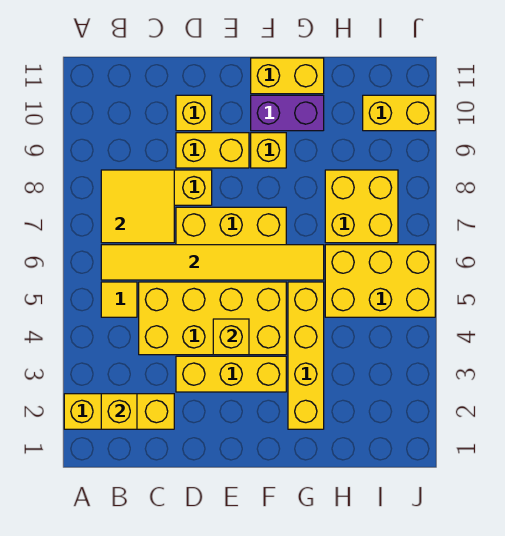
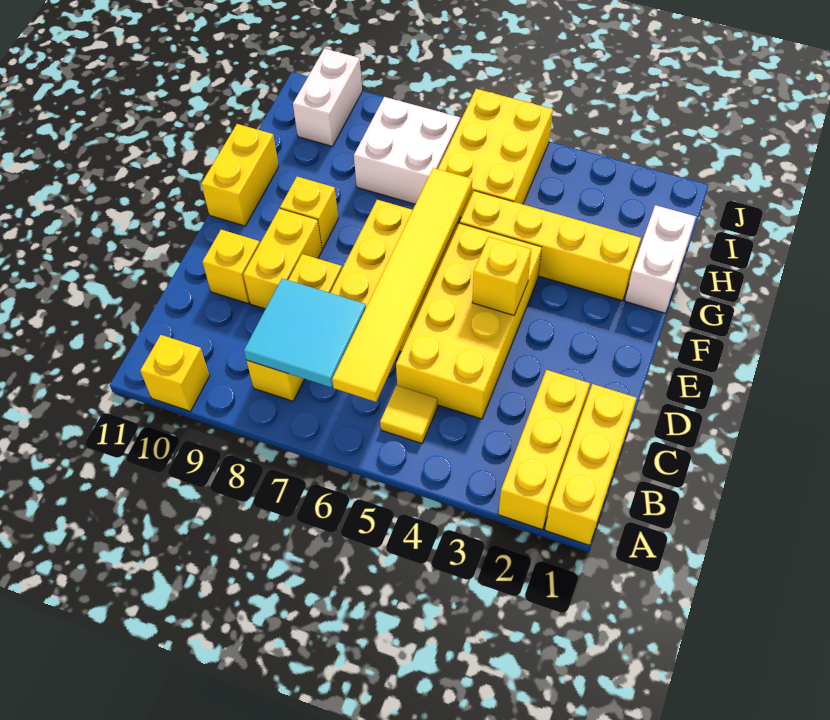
yellow 1x1 brick [101,394,137,429] -> yellow 1x1 brick moved to [140,335,209,411]
yellow 2x2 tile [101,170,174,243] -> cyan 2x2 tile [244,278,366,387]
yellow 1x3 brick [176,356,286,392] -> yellow 1x3 brick moved to [545,384,637,545]
purple 1x2 brick [251,95,324,131] -> none
none -> white 1x2 brick [625,205,696,313]
yellow 2x2 brick [325,170,398,243] -> white 2x2 brick [354,97,460,204]
yellow 1x2 brick [363,95,435,131] -> white 1x2 brick [293,49,362,146]

